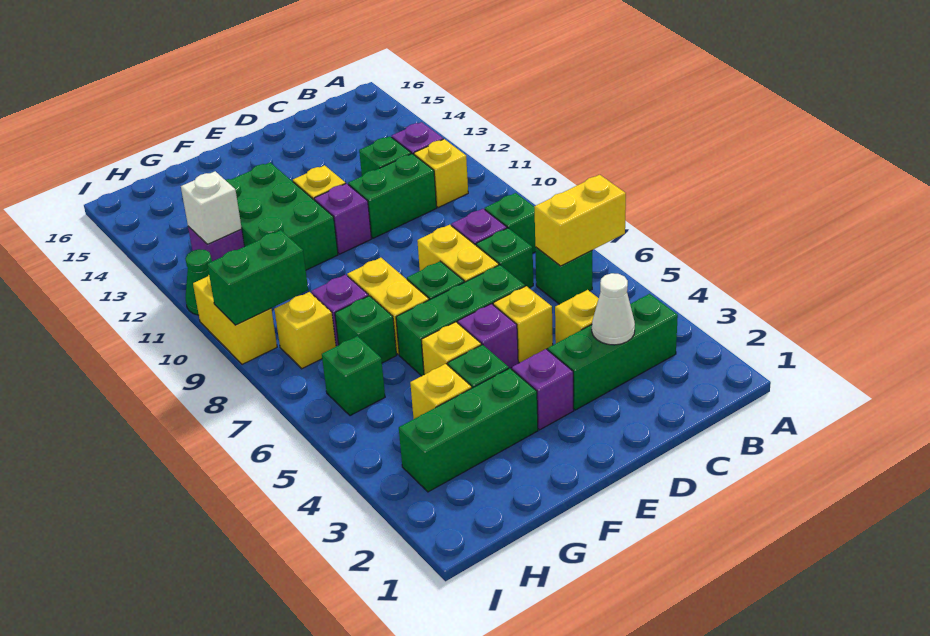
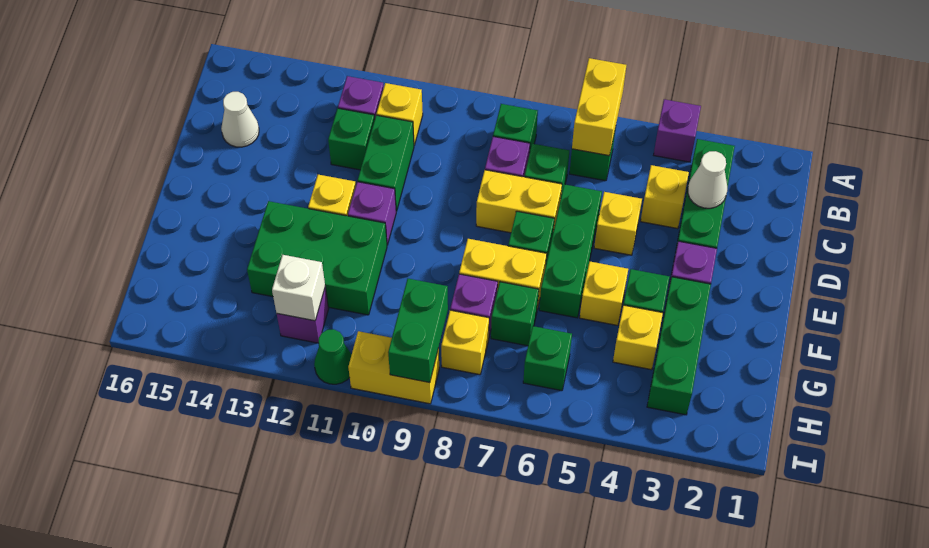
none -> white 1x1 cone [221,92,259,147]
purple 1x1 brick [458,304,518,368] -> purple 1x1 brick moved to [654,99,701,162]

